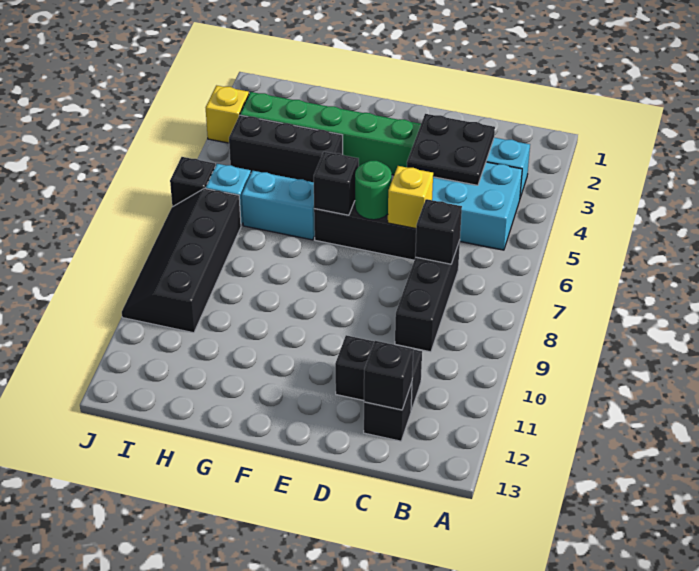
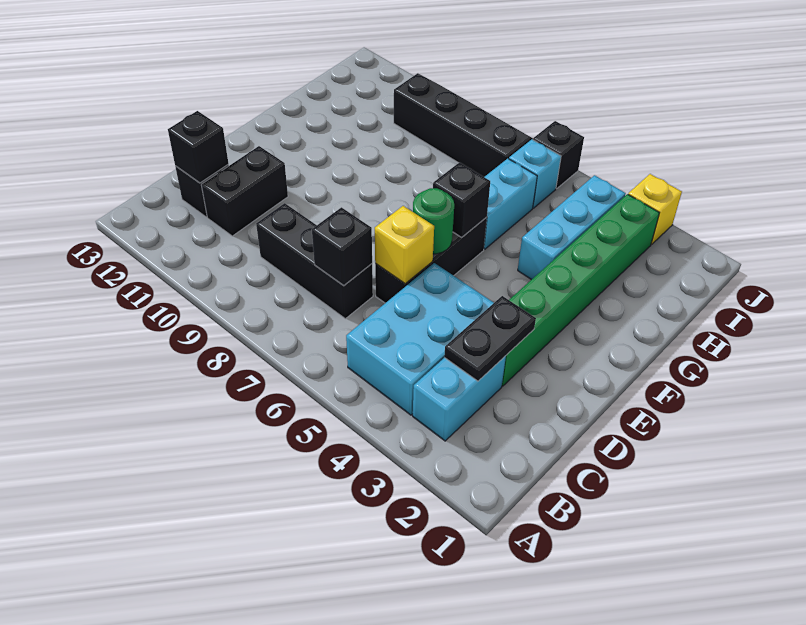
black 2x2 plate [407,114,495,185] -> black 1x2 plate [444,296,536,381]
black 1x3 brick [229,115,343,182] -> cyan 1x3 brick [518,175,626,280]

